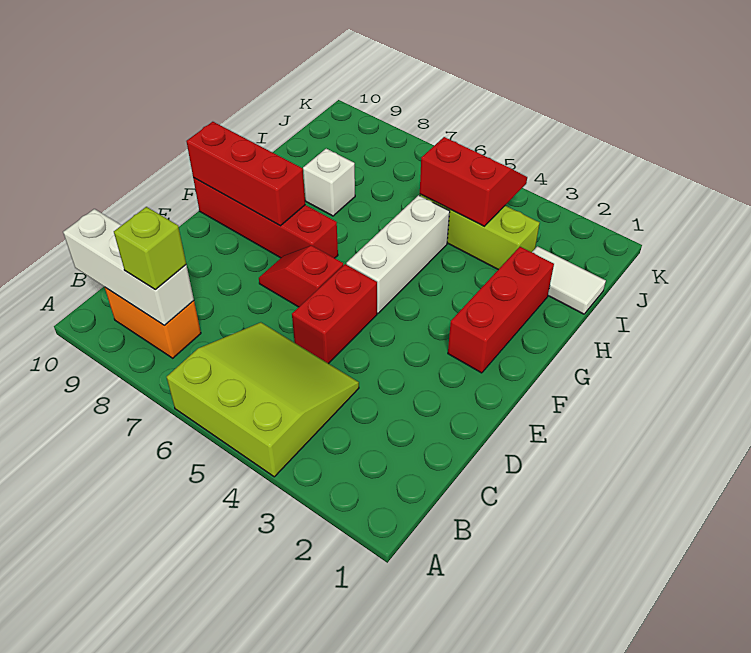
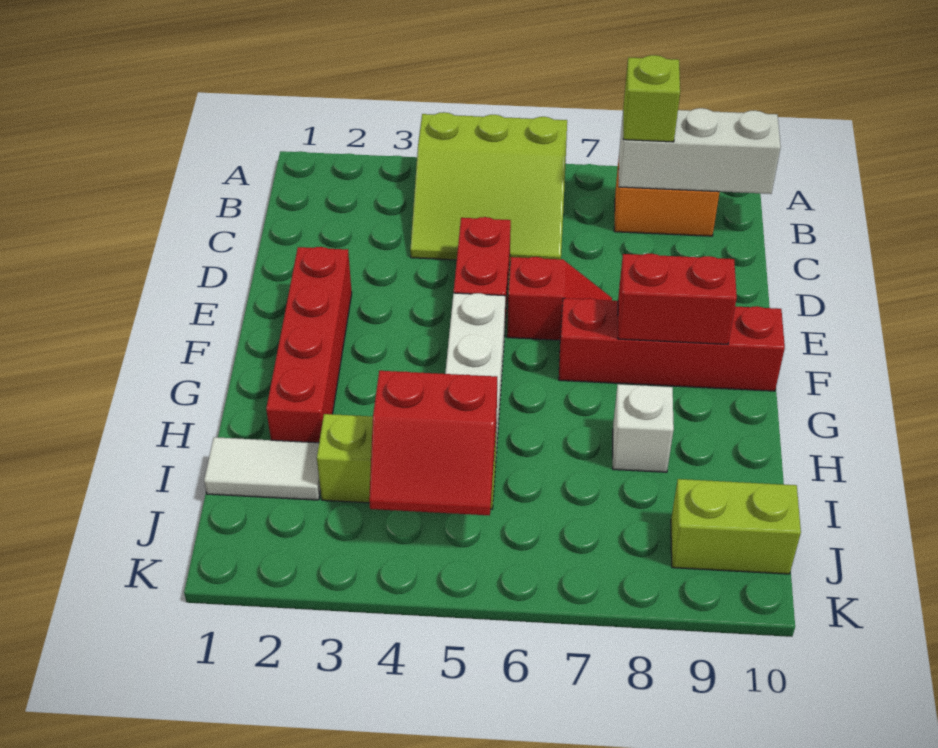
red 1x3 brick [448,247,554,373] -> red 1x4 brick [266,247,352,443]
red 1x3 brick [186,122,305,226] -> red 1x2 brick [618,254,737,344]
none -> lime 1x2 brick [671,479,801,574]

